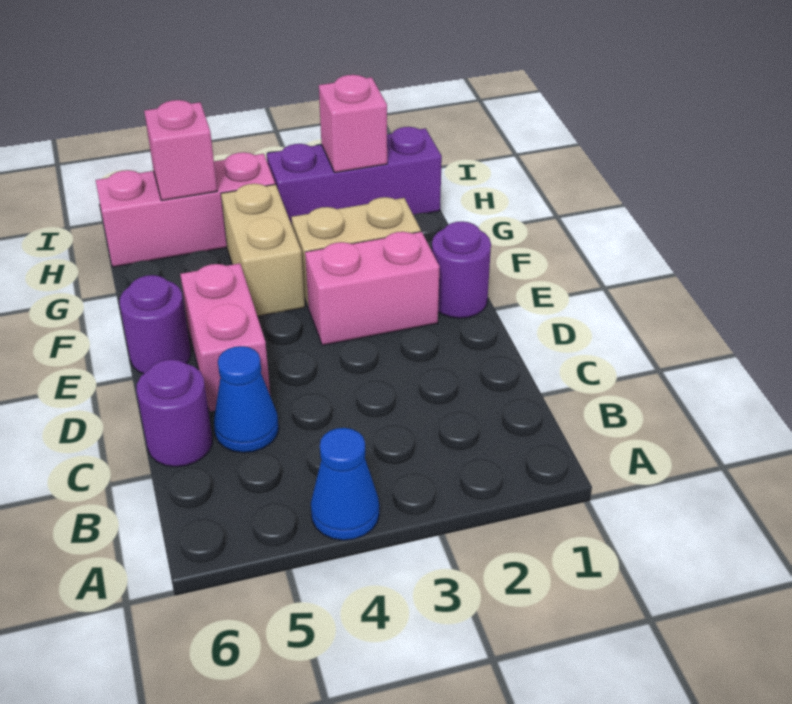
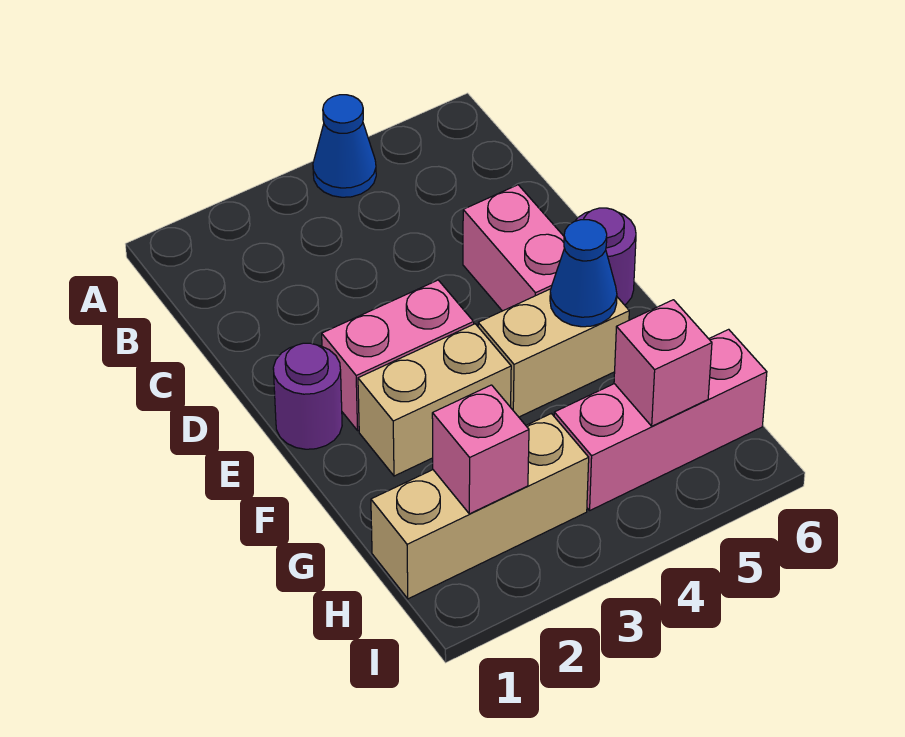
blue 1x1 cone [214,346,279,453] -> blue 1x1 cone moved to [550,220,617,327]
purple 1x1 round brick [137,359,212,467] -> none
tan 1x2 brick [221,184,305,317] -> tan 1x2 brick turned to [478,289,629,417]
purple 1x3 brick [267,127,442,225] -> tan 1x3 brick [371,414,589,599]

